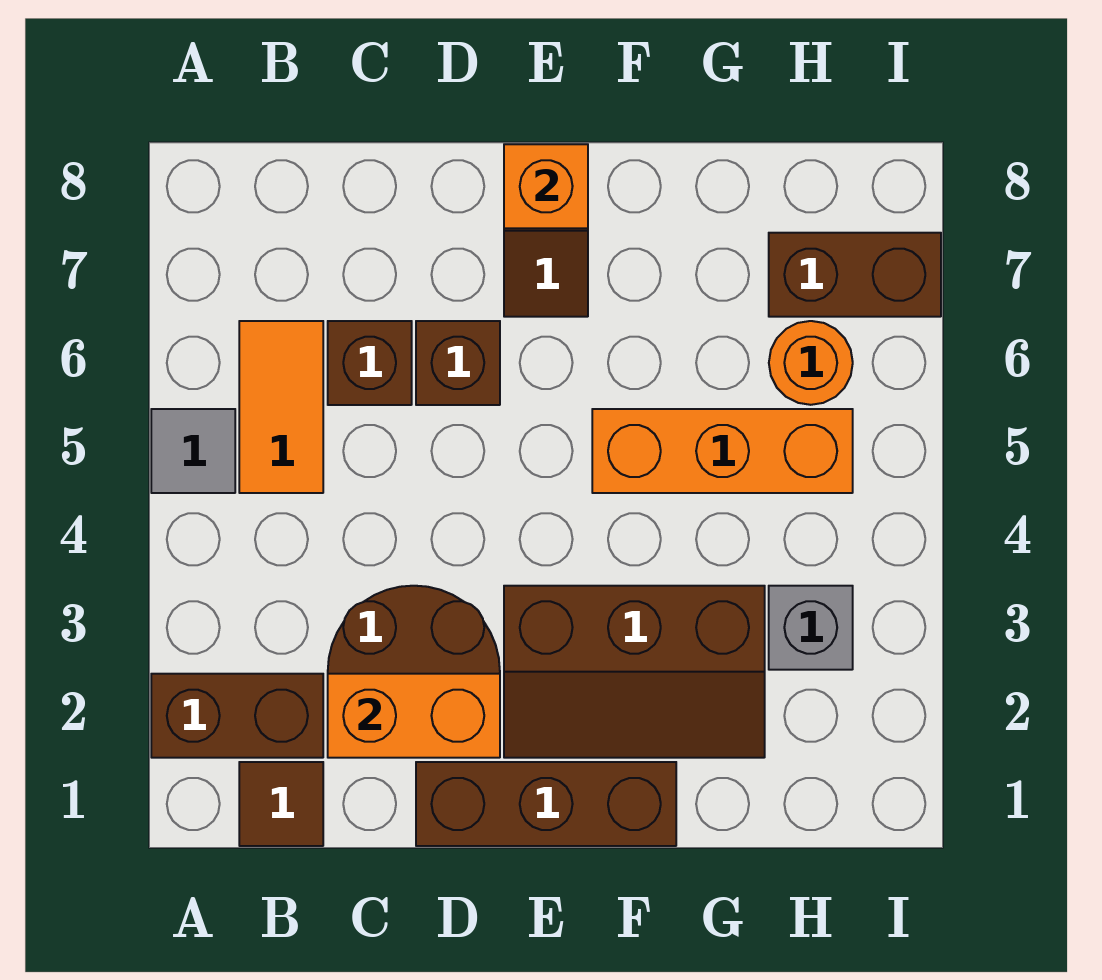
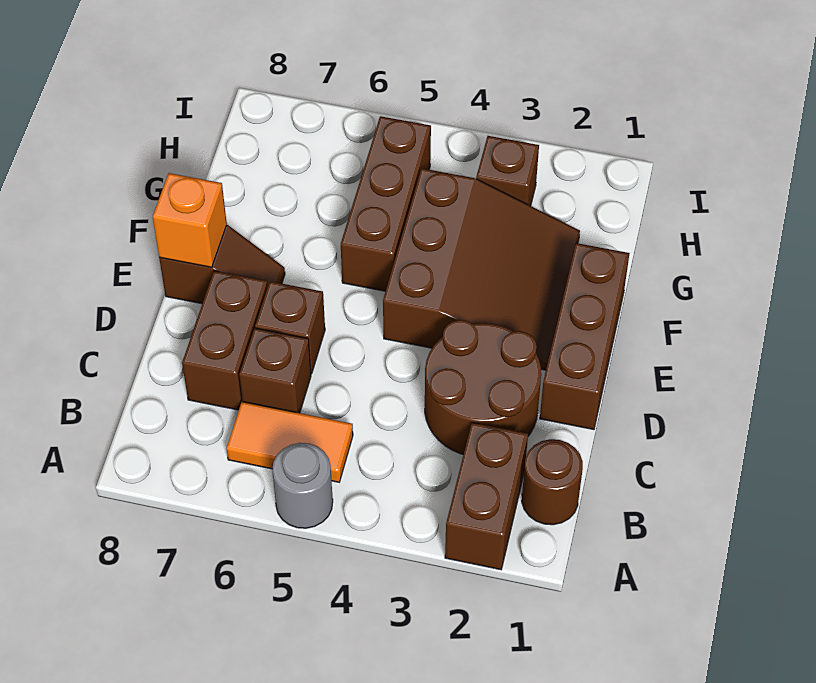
grey 1x1 tile [151,409,235,493] -> grey 1x1 round brick [272,443,333,528]
brown 1x1 tile [239,762,323,846] -> brown 1x1 round brick [522,439,583,525]
orange 1x2 brick [328,674,500,758] -> none
brown 2x3 slope [504,586,765,758] -> brown 3x3 slope [383,168,580,370]
orange 1x3 brick [592,409,853,493] -> brown 1x3 brick [341,116,431,291]
grey 1x1 brick [769,586,853,670] -> brown 1x1 brick [476,136,539,206]
orange 1x1 round brick [769,321,853,405] -> none
brown 1x2 brick [769,233,941,317] -> brown 1x2 brick moved to [182,271,268,410]

